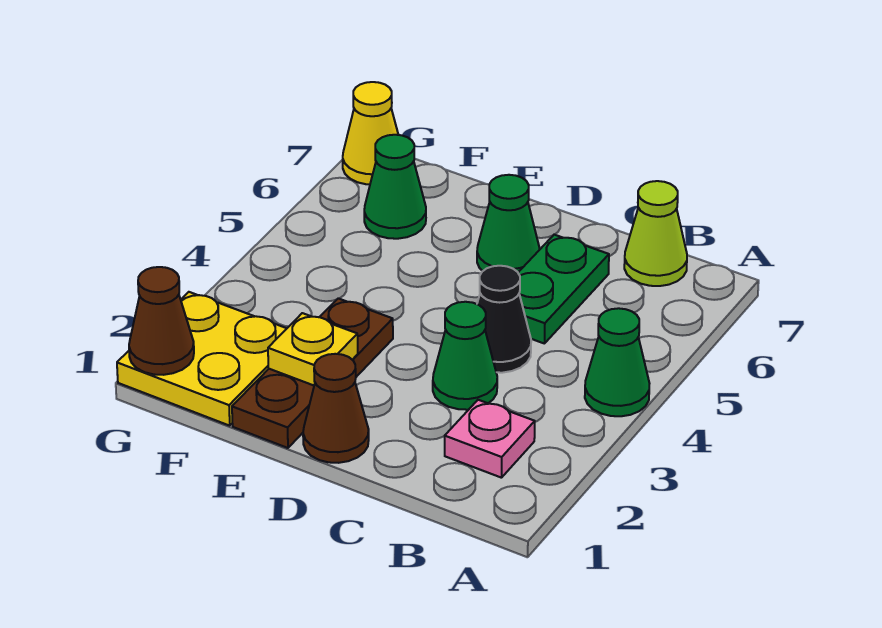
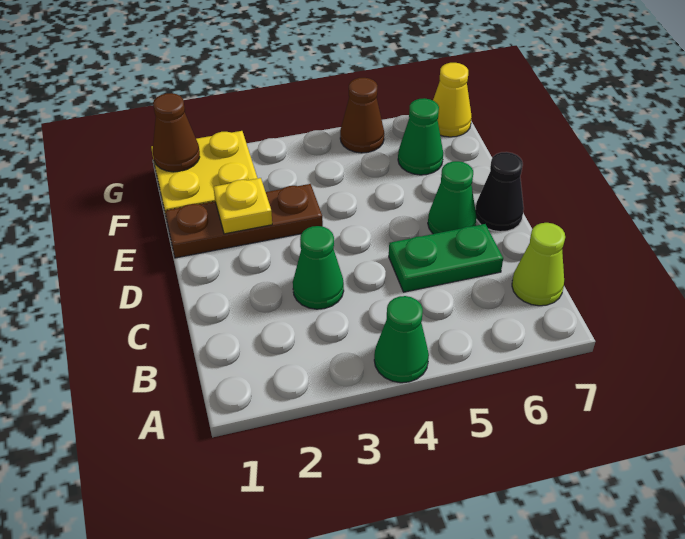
pink 1x1 plate [445,400,535,478] -> none
black 1x1 cone [477,266,531,373] -> black 1x1 cone moved to [475,152,524,232]
brown 1x1 cone [303,354,369,463] -> brown 1x1 cone moved to [340,78,384,153]

